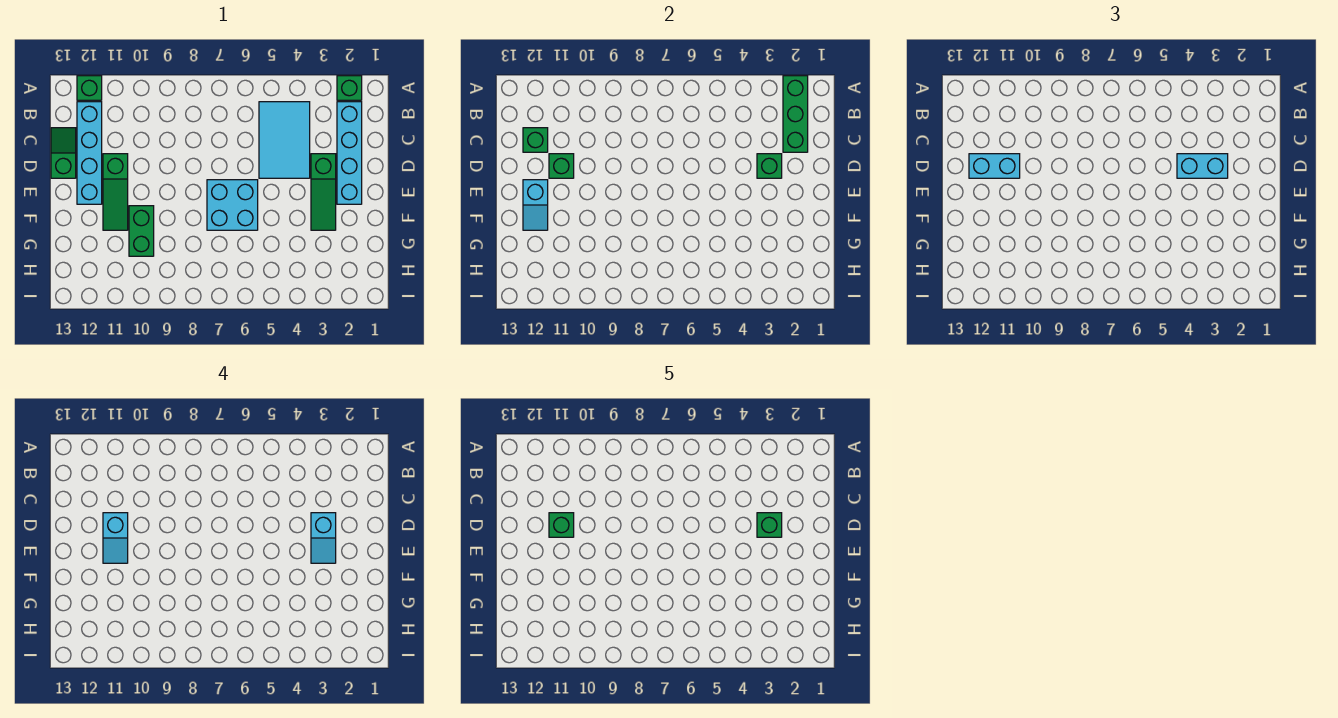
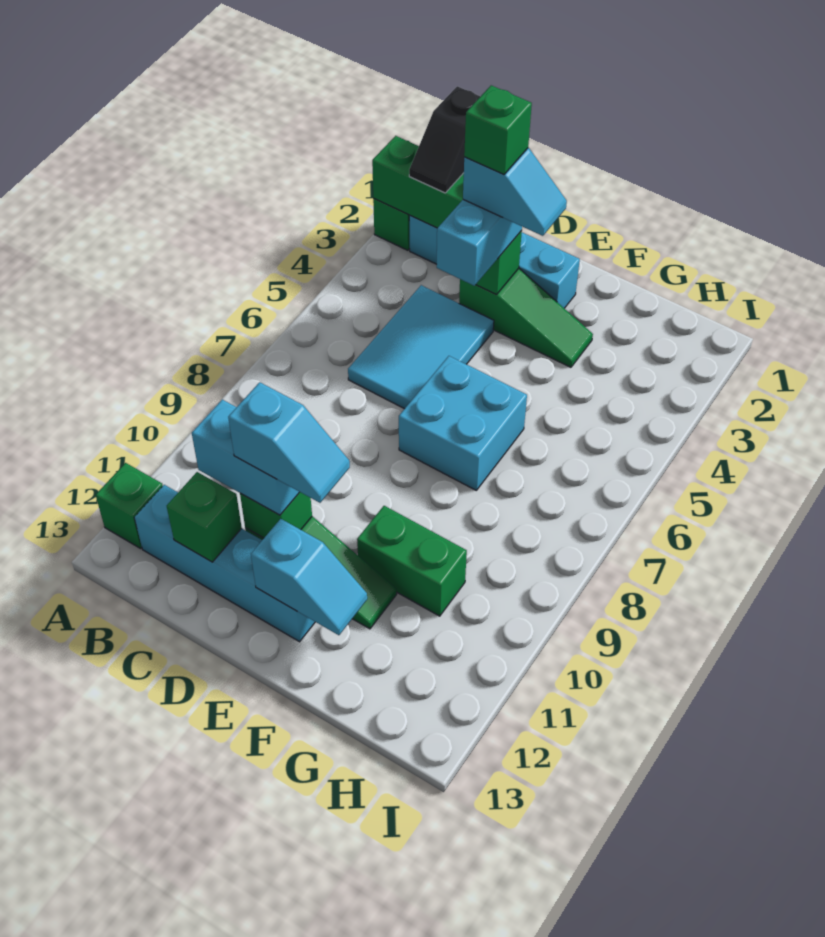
none -> black 1x2 slope [409,86,481,193]
cyan 2x3 tile [259,102,310,178] -> cyan 2x3 tile turned to [348,285,494,409]
green 1x2 slope [51,128,76,178] -> none
cyan 1x2 brick [969,154,1020,178] -> cyan 1x2 brick turned to [192,400,299,515]
green 1x1 brick [549,513,574,537] -> none

